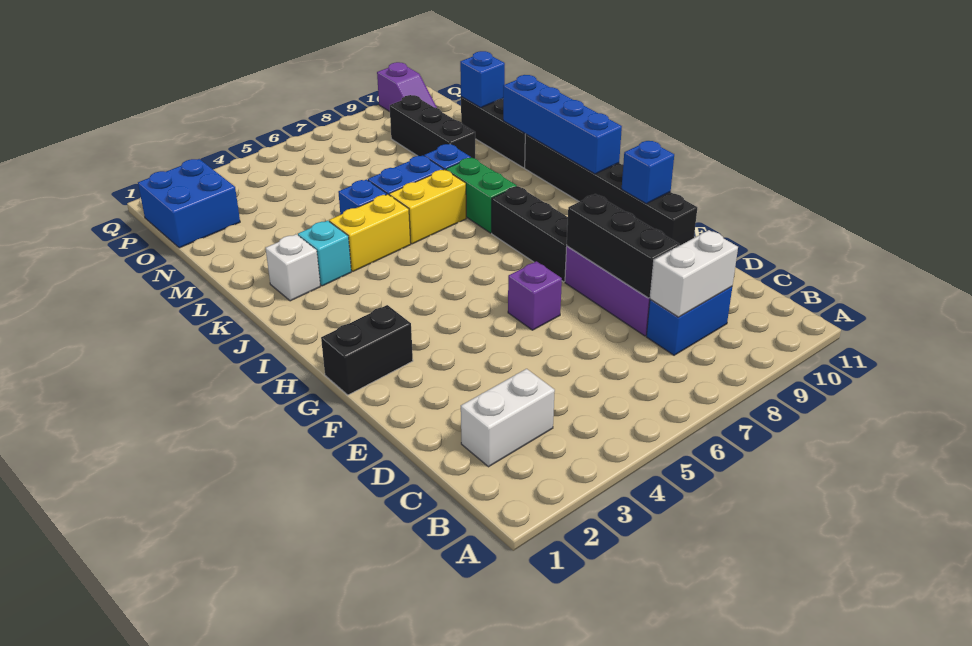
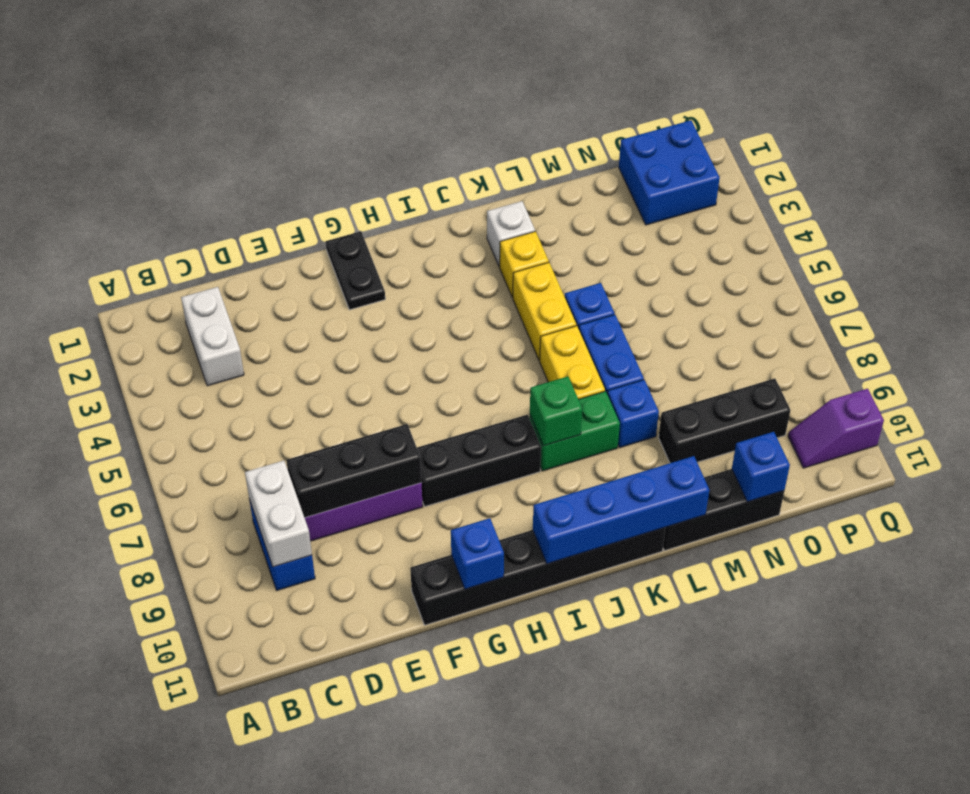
purple 1x1 brick [508,261,562,330] -> none
black 1x2 brick [321,305,413,395] -> black 1x2 plate [326,231,385,310]
none -> green 1x1 brick [530,376,582,446]
cyan 1x1 brick [298,221,351,286] -> yellow 1x1 brick [500,231,549,298]

